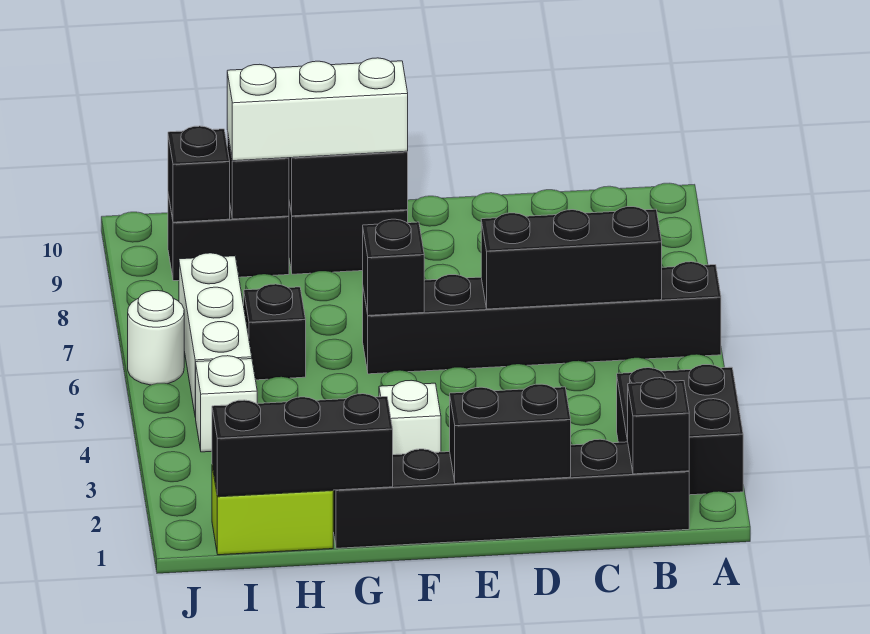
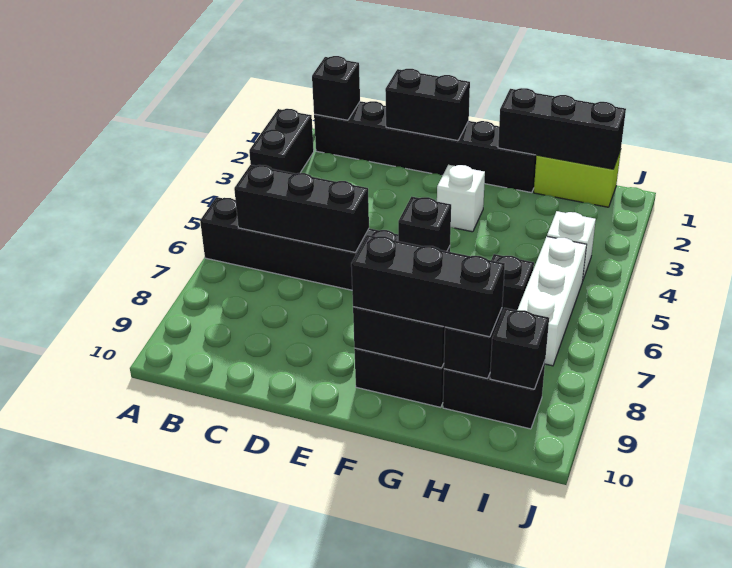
black 2x2 brick [617,365,743,495] -> black 1x2 brick [249,109,314,174]
white 1x3 brick [227,58,408,161] -> black 1x3 brick [351,235,505,337]
white 1x1 round brick [128,290,184,385] -> none

